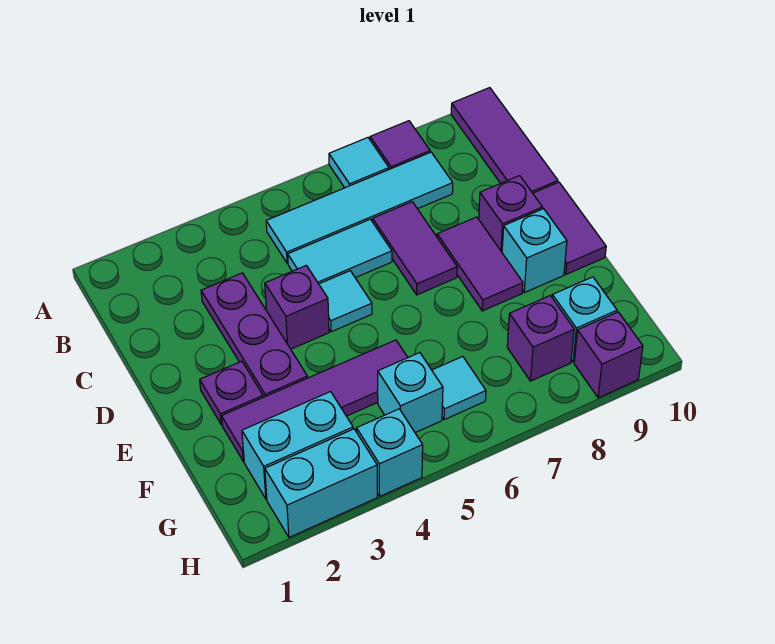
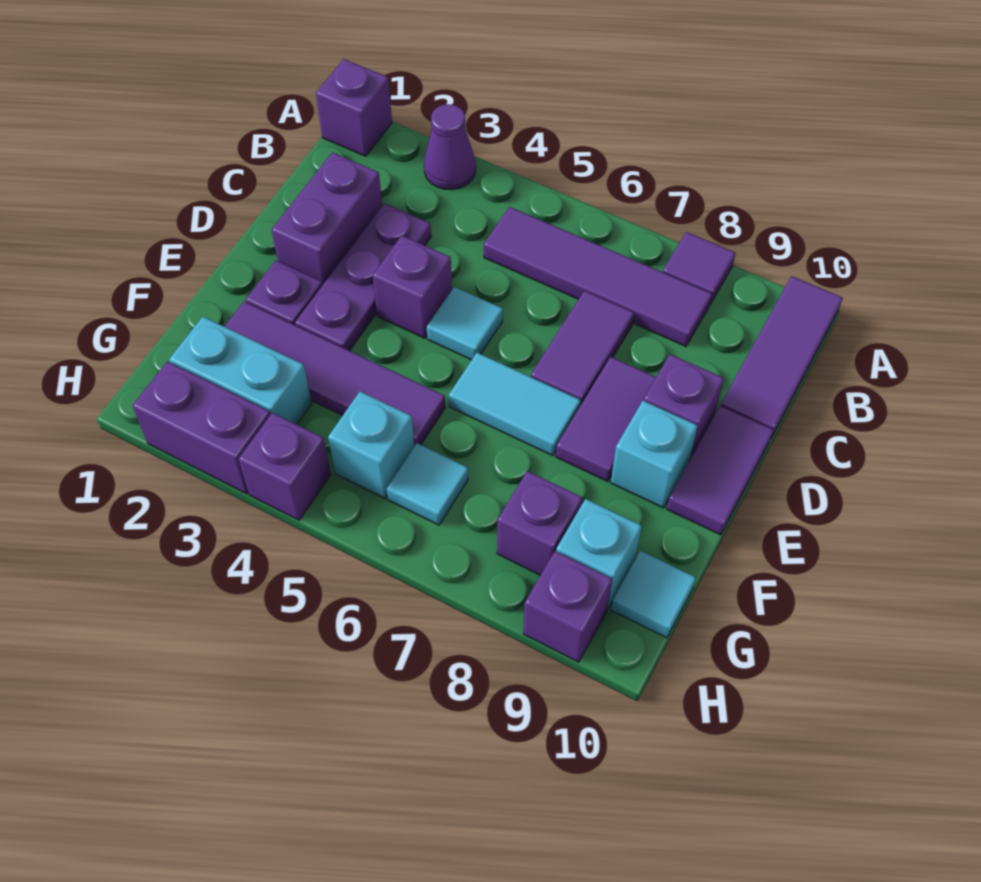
none -> purple 1x1 brick [316,59,392,156]
none -> purple 1x1 cone [424,104,476,190]
cyan 1x1 tile [329,138,389,188] -> cyan 1x1 tile moved to [611,551,696,638]
cyan 1x4 tile [266,152,453,263] -> purple 1x4 tile [484,207,712,346]
none -> purple 1x2 brick [272,152,382,284]
cyan 1x2 tile [288,219,392,284] -> cyan 1x2 tile moved to [449,353,581,456]
cyan 1x2 brick [265,429,377,537] -> purple 1x2 brick [132,361,270,494]
cyan 1x1 brick [356,409,423,496] -> purple 1x1 brick [239,413,331,520]

